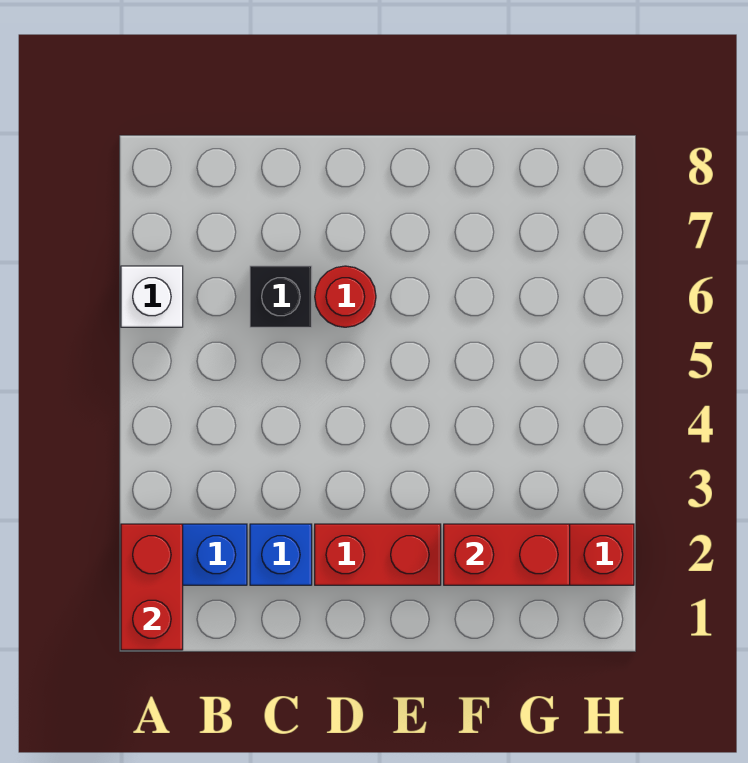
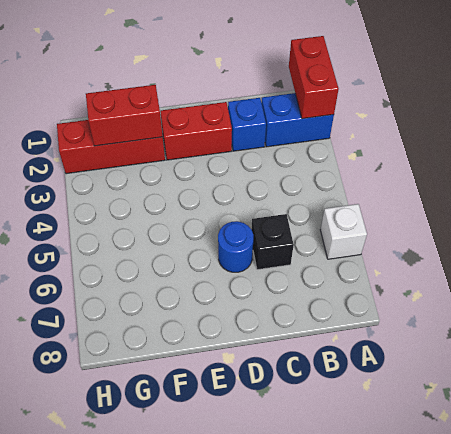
red 1x1 round brick [315,266,376,327] -> blue 1x1 round brick [218,221,253,272]

